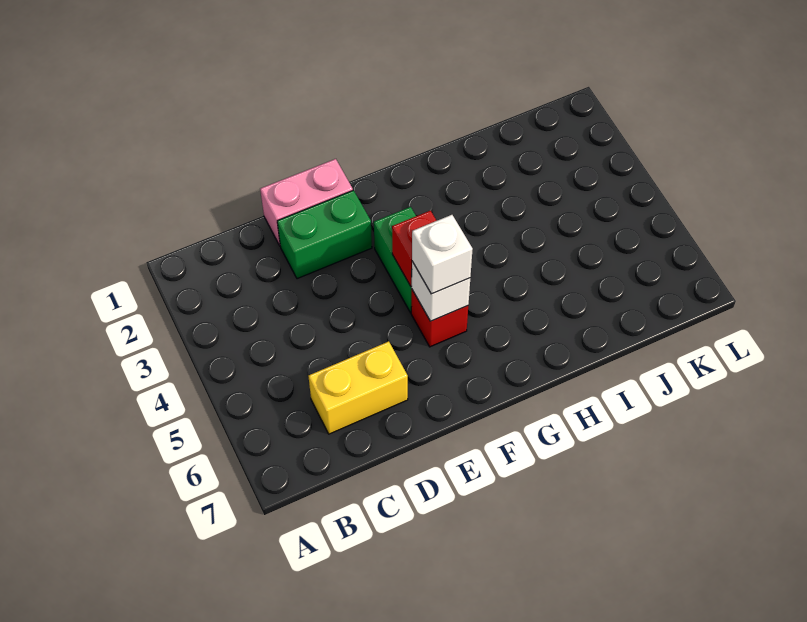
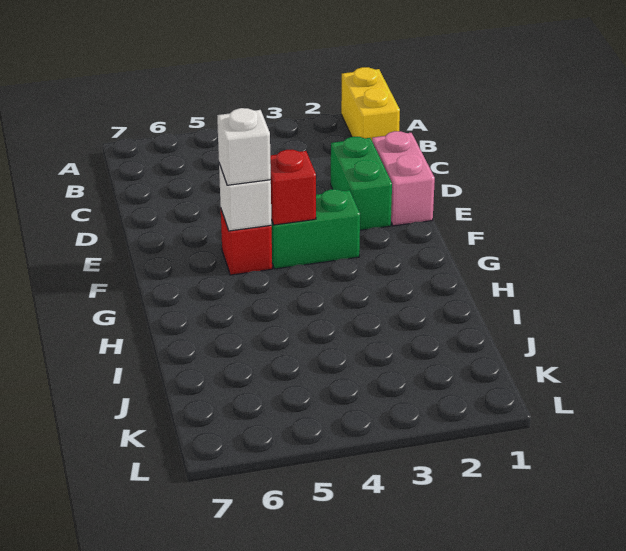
yellow 1x2 brick [308,341,408,434] -> yellow 1x2 brick moved to [341,67,400,140]

